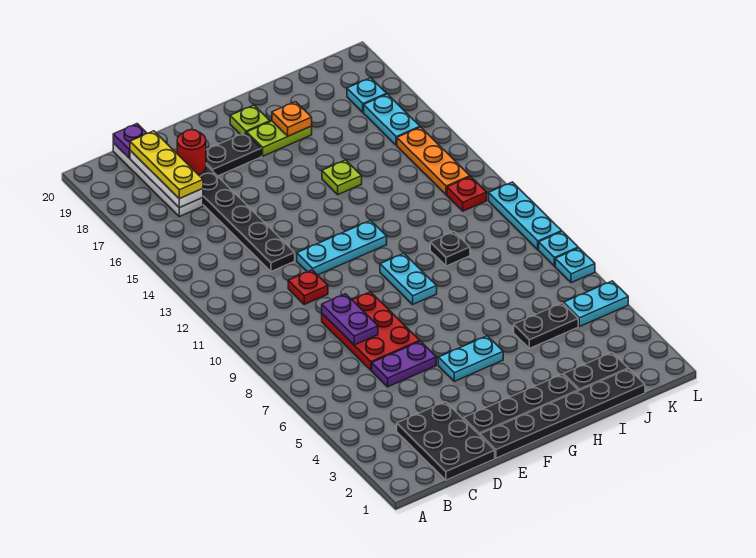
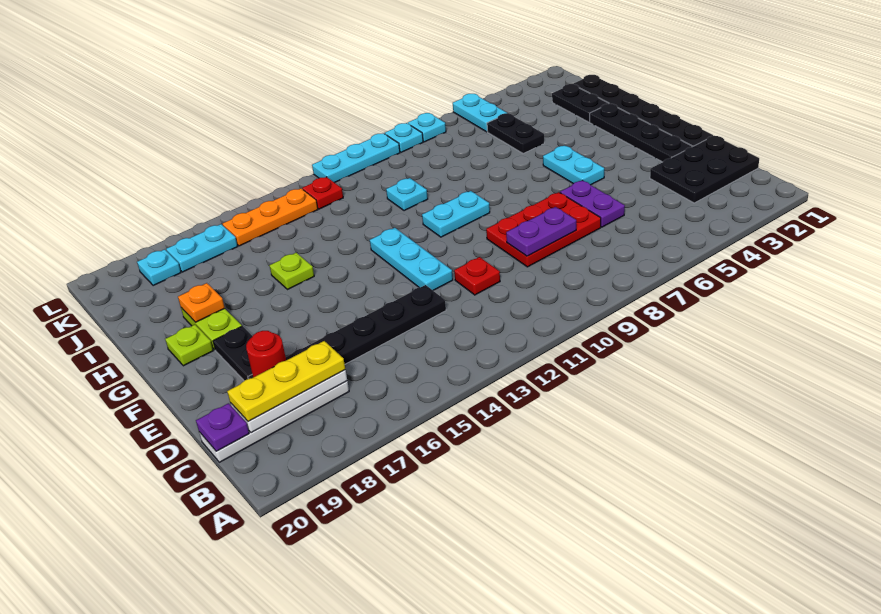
black 1x1 plate [430,232,470,266] -> cyan 1x1 plate [386,178,428,211]

